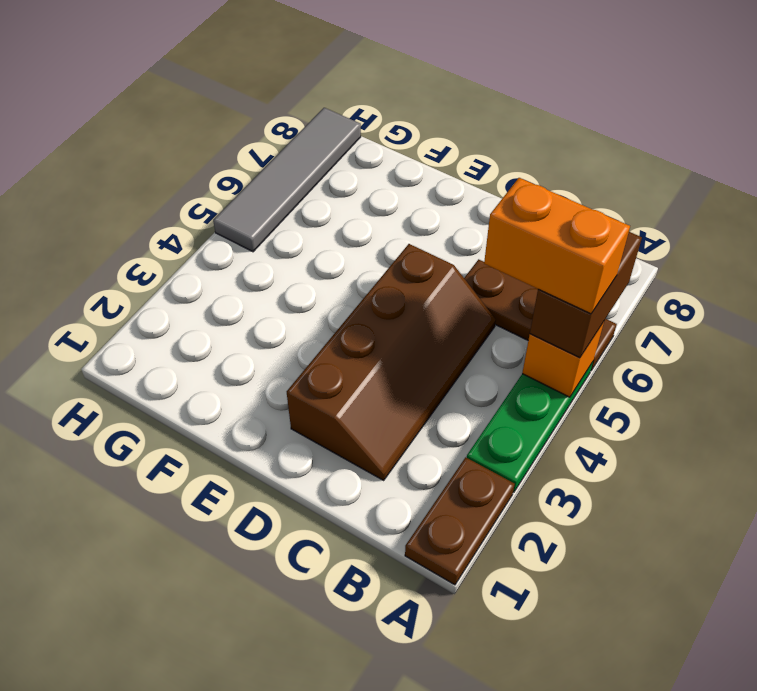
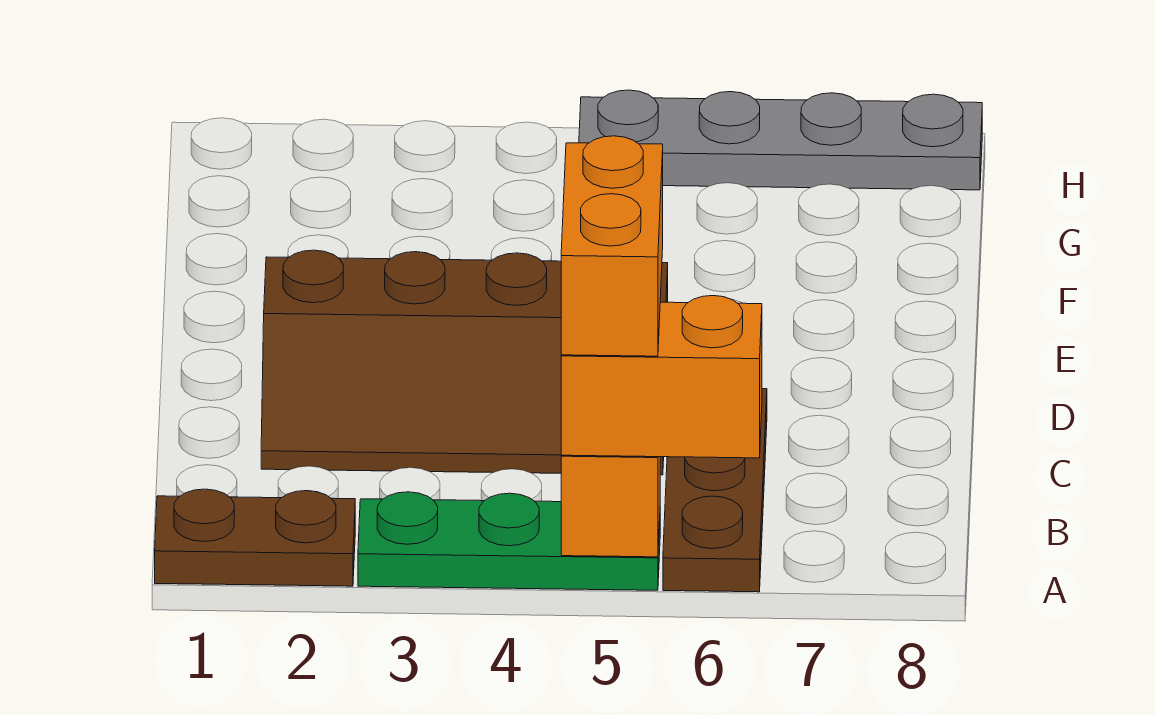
brown 1x2 brick [530,232,642,358] -> orange 1x2 brick [561,296,762,458]
grey 1x4 tile [213,108,361,252] -> grey 1x4 plate [579,90,982,190]

